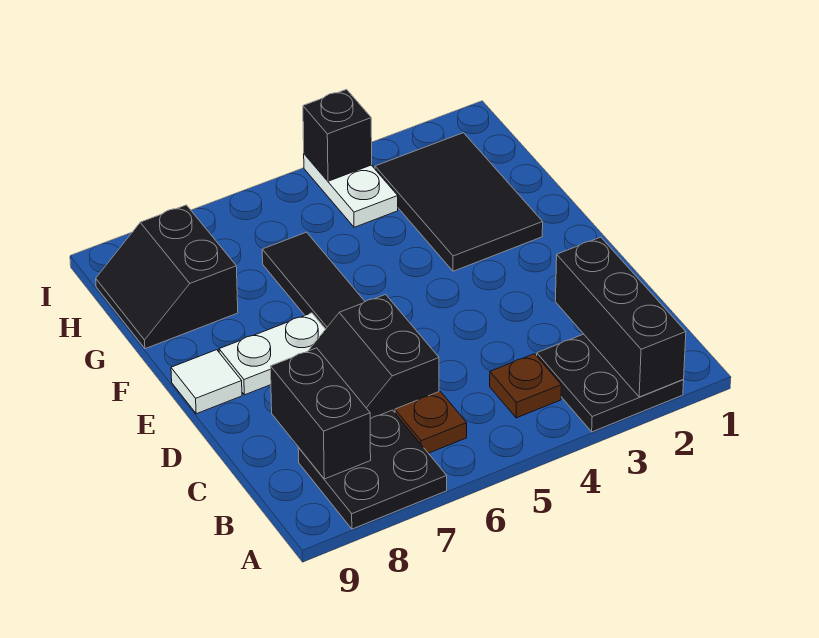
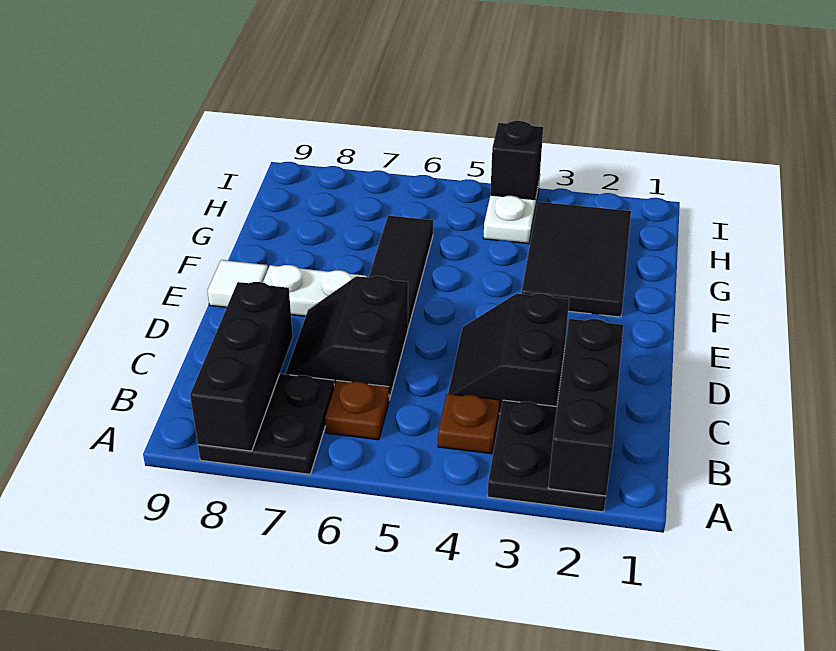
black 1x2 brick [271,348,371,479] -> black 1x3 brick [190,282,293,451]
black 2x2 slope [96,205,238,349] -> black 2x2 slope moved to [448,294,569,413]

